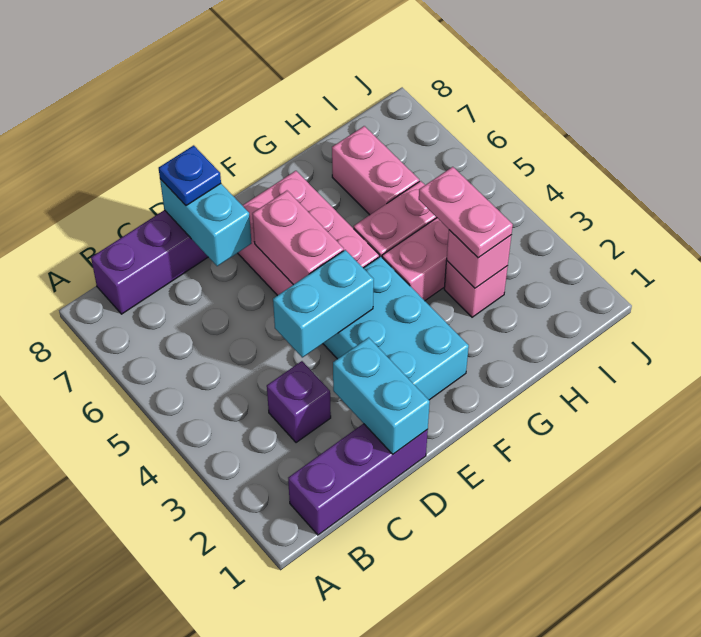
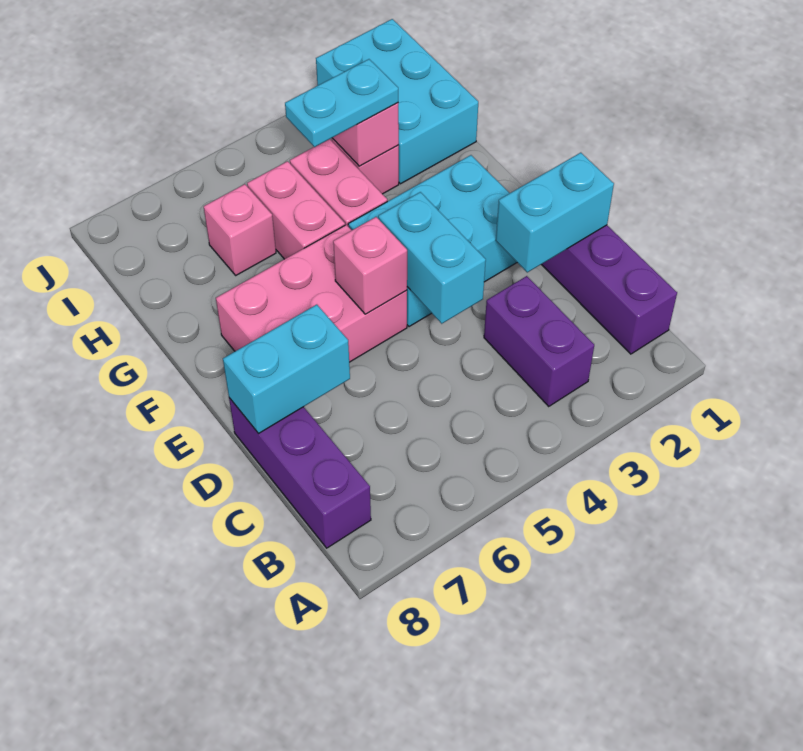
purple 1x1 brick [267,361,331,443] -> purple 1x2 brick [484,276,594,406]
blue 1x1 plate [159,145,221,206] -> none
pink 1x2 brick [252,191,344,285] -> pink 1x1 brick [333,217,407,314]
none -> cyan 2x3 brick [316,19,478,184]
pink 1x2 plate [419,167,513,258] -> cyan 1x2 plate [285,59,398,147]
pink 1x2 brick [332,126,419,215] -> pink 1x1 brick [204,184,276,275]

